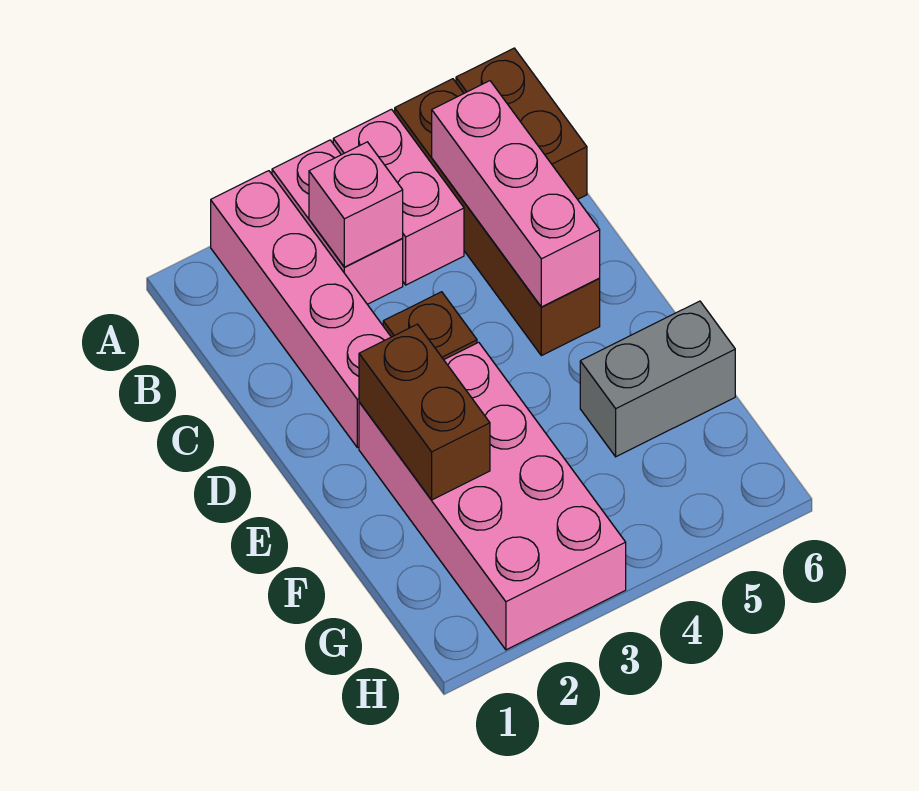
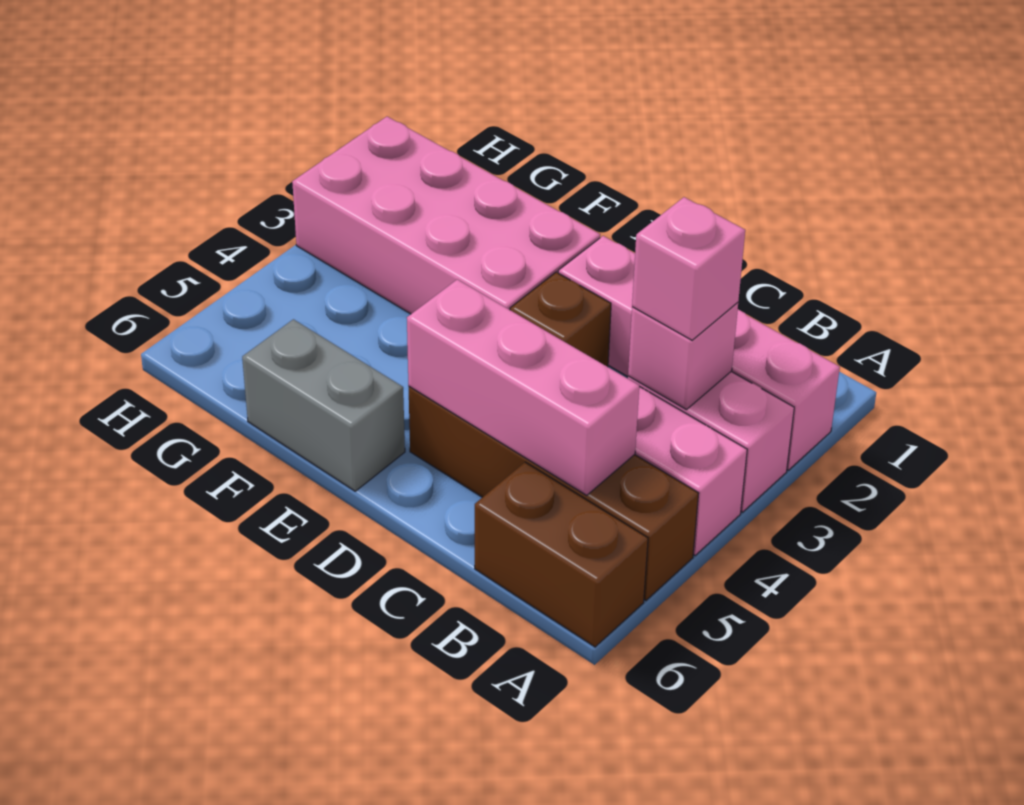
none -> pink 1x1 brick [632,197,745,340]
brown 1x2 brick [359,324,490,500] -> none
grey 1x2 brick [580,301,735,457] -> grey 1x2 brick turned to [242,319,405,491]

